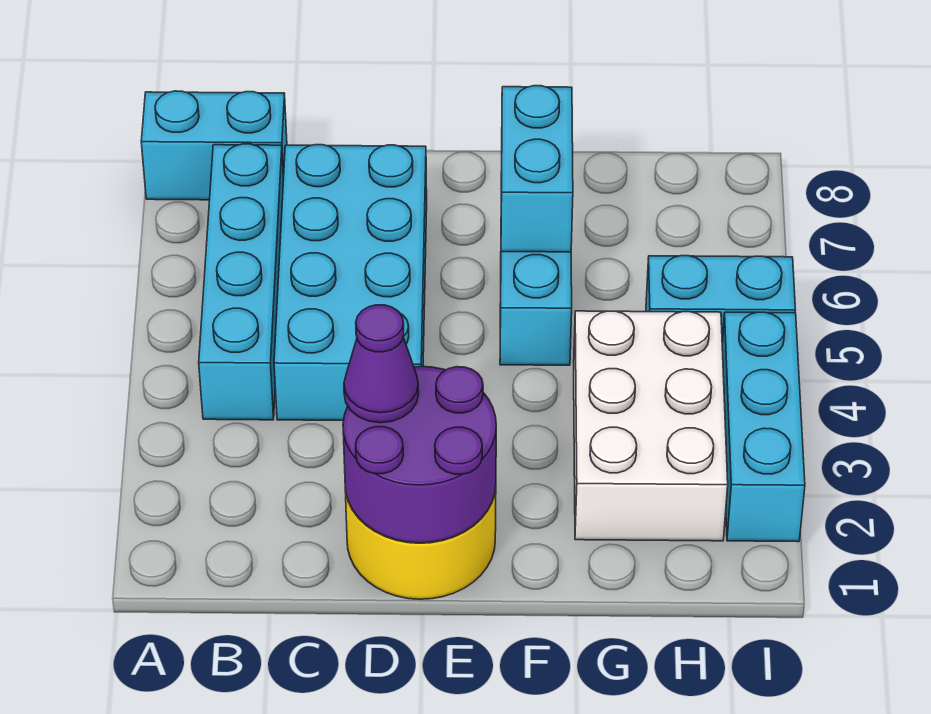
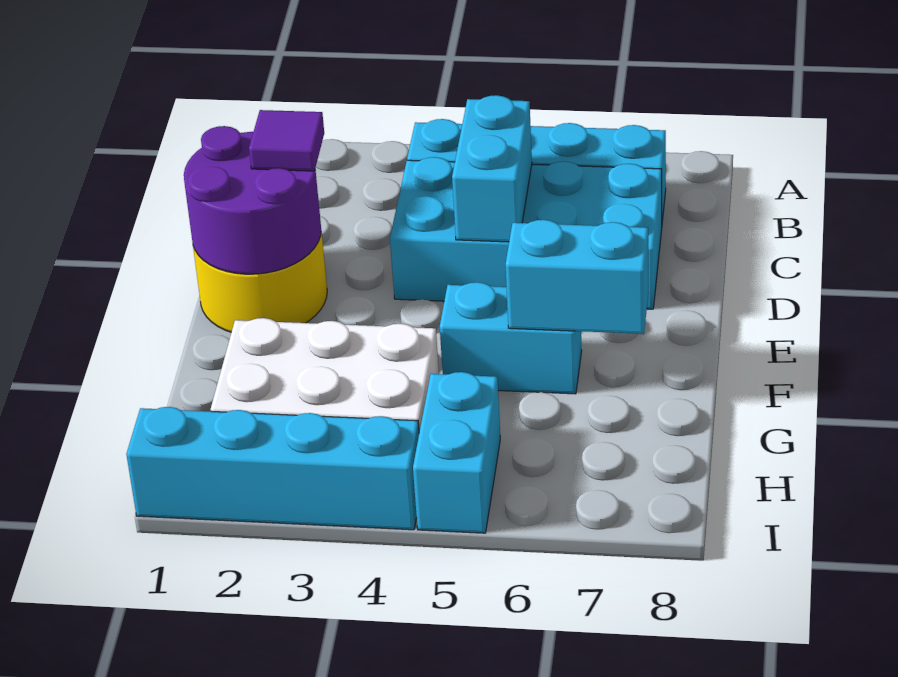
cyan 1x2 brick [141,91,287,200] -> cyan 1x2 brick moved to [452,95,532,242]
purple 1x1 cone [344,305,419,423] -> purple 1x1 tile [249,110,324,171]
cyan 1x3 brick [722,312,805,542] -> cyan 1x4 brick [126,407,419,530]

